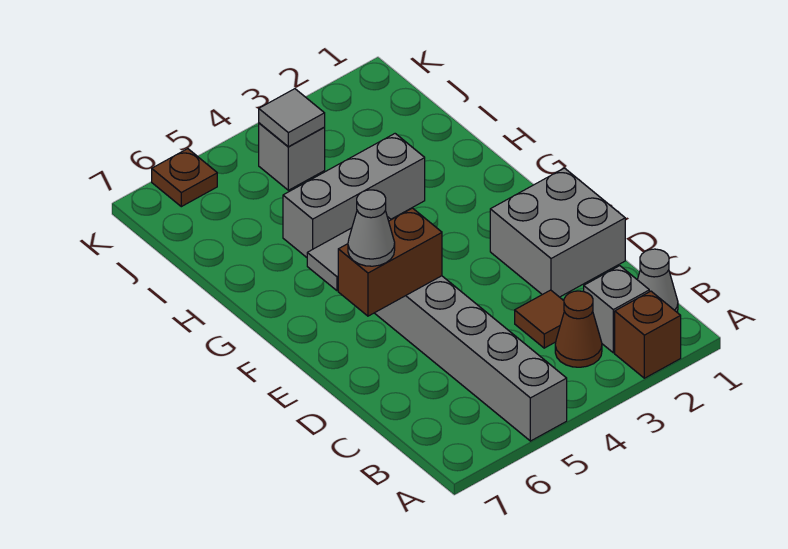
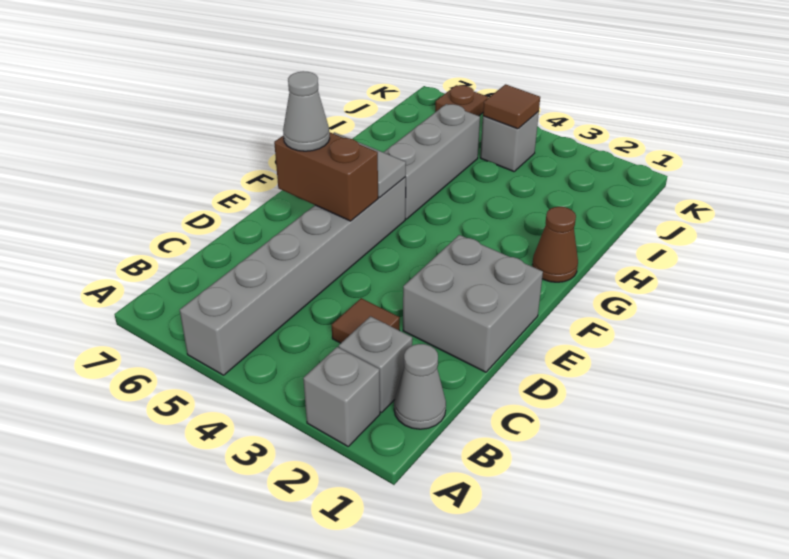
brown 1x1 brick [615,291,681,378] -> grey 1x1 brick [303,347,380,446]
brown 1x1 cone [555,291,602,367] -> brown 1x1 cone moved to [532,207,578,282]
grey 1x3 brick [283,134,425,257] -> grey 1x3 brick turned to [384,104,480,219]
grey 1x1 tile [259,89,325,147] -> brown 1x1 tile [483,84,540,129]

